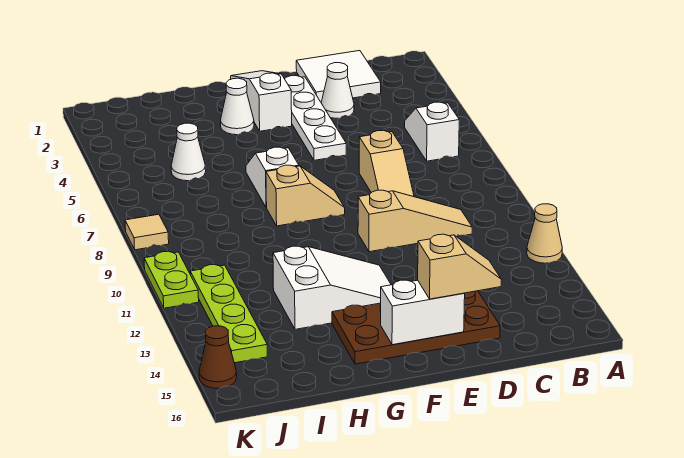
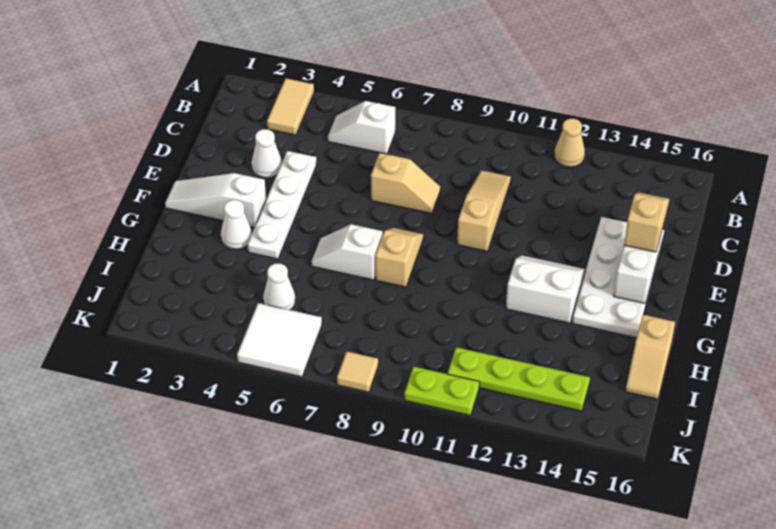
none -> tan 1x2 tile [267,79,314,135]
white 2x2 tile [296,51,381,102] -> white 2x2 tile moved to [237,303,322,377]
brown 2x4 plate [332,291,500,364] -> white 2x4 plate [572,217,664,338]
white 1x4 plate [285,76,346,160] -> white 1x4 plate turned to [247,151,317,259]
white 2x3 slope [273,246,391,329] -> white 2x2 slope [506,255,585,323]
none -> tan 1x2 slope [625,315,675,399]
brown 1x1 cone [199,326,237,388] -> none

